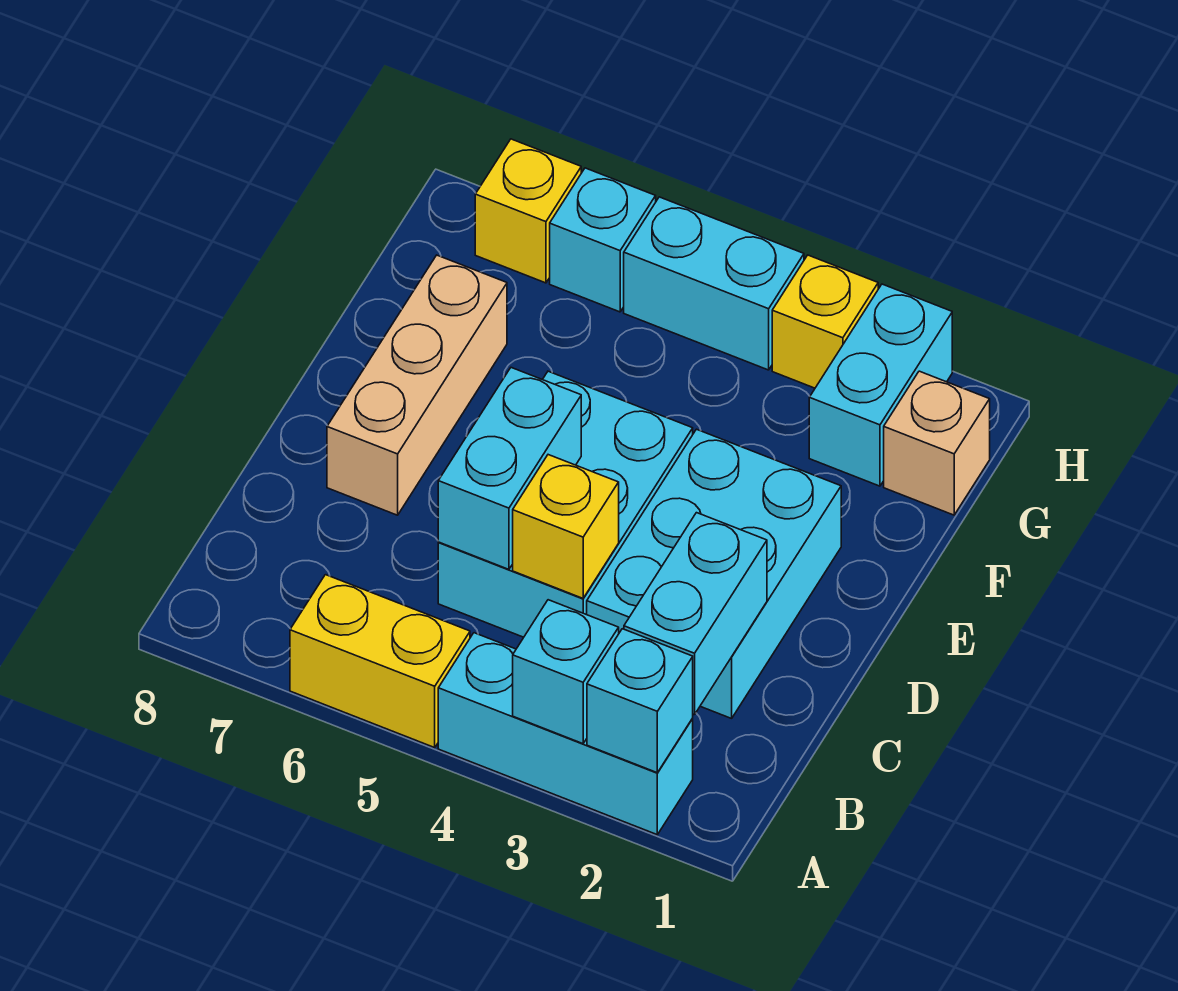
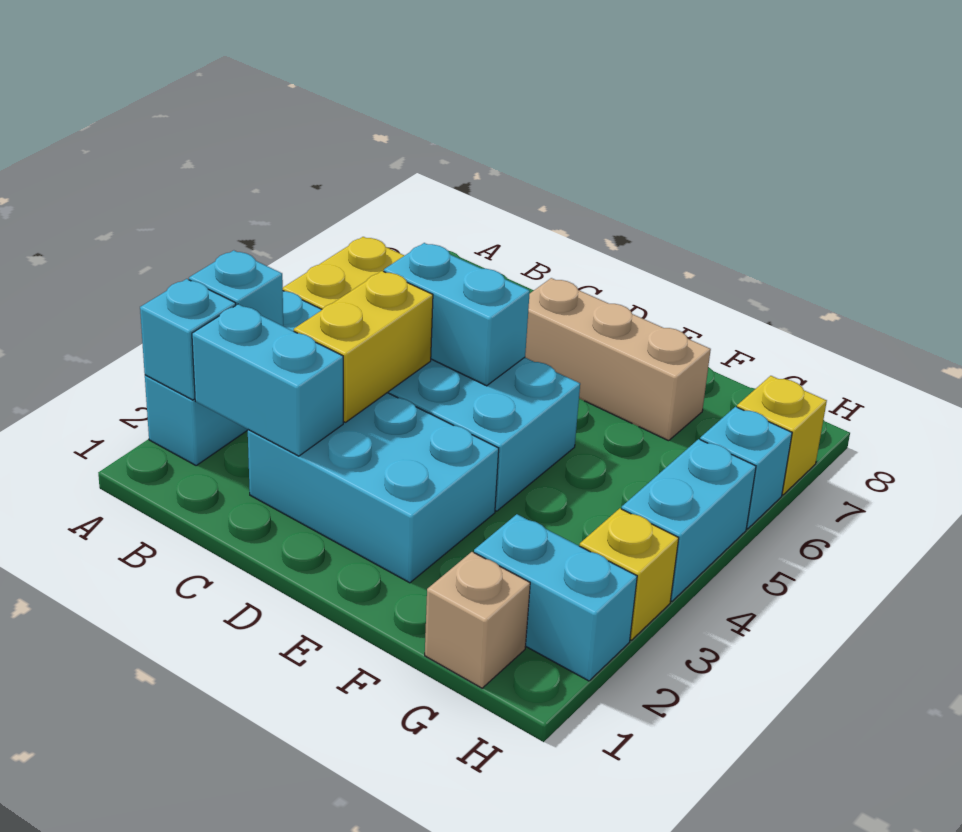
yellow 1x1 brick [513,455,619,598] -> yellow 1x2 brick [294,271,433,422]

